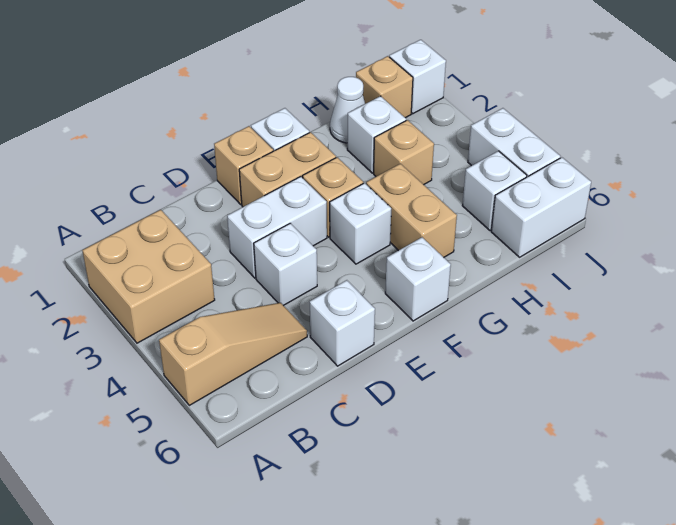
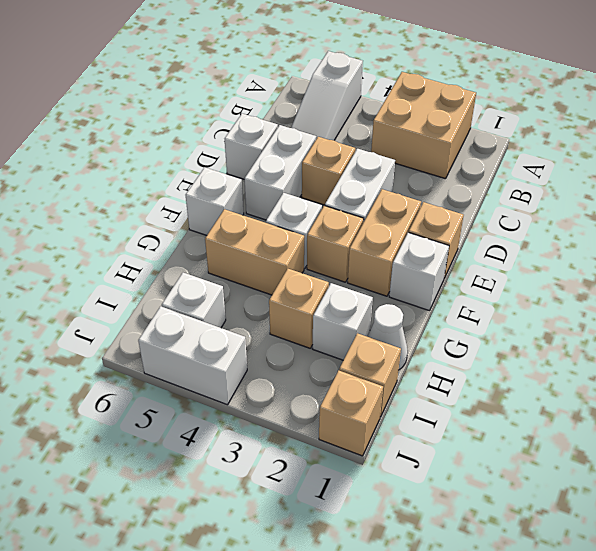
tan 1x3 slope [159,303,307,405] -> white 1x3 slope [291,51,363,140]
white 1x1 brick [254,223,317,306] -> tan 1x1 brick [302,137,355,205]
white 1x2 brick [491,157,591,257] -> white 1x2 brick moved to [244,125,316,220]
white 1x1 brick [389,40,446,114] -> tan 1x1 brick [319,371,383,456]

